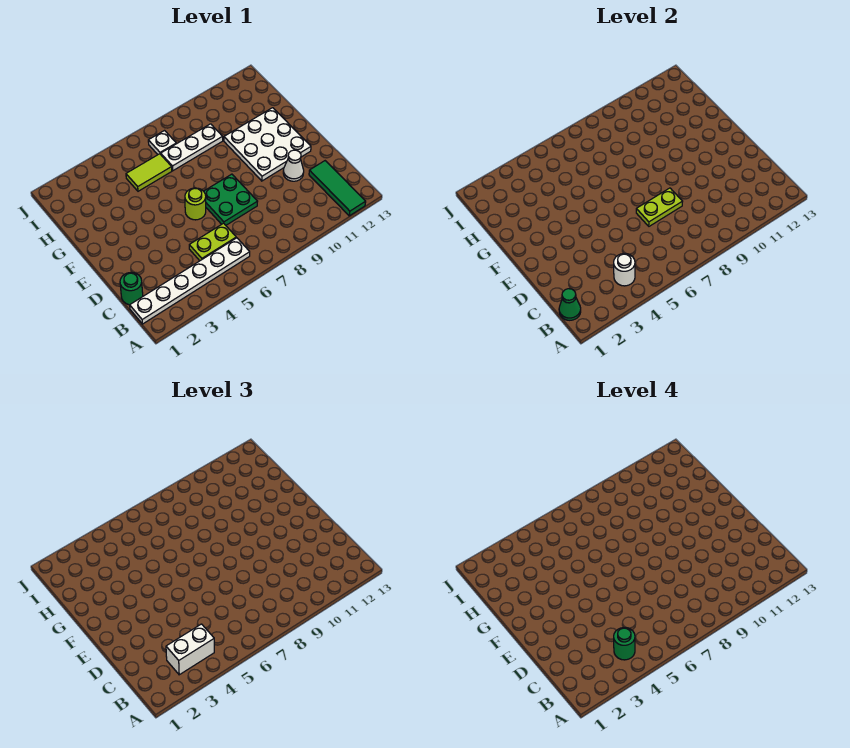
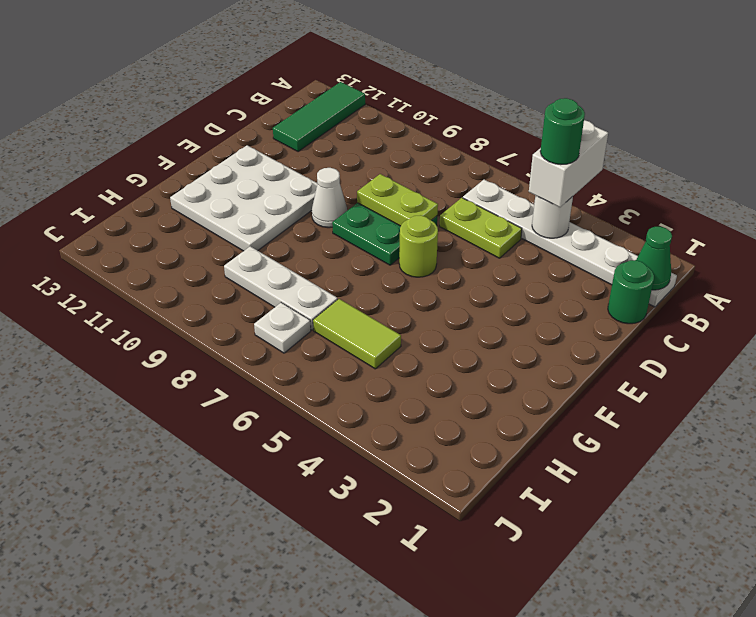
white 1x2 brick [166,624,214,675] -> white 1x2 brick turned to [529,120,608,207]
white 1x1 cone [283,150,304,181] -> white 1x1 cone moved to [312,168,347,228]

